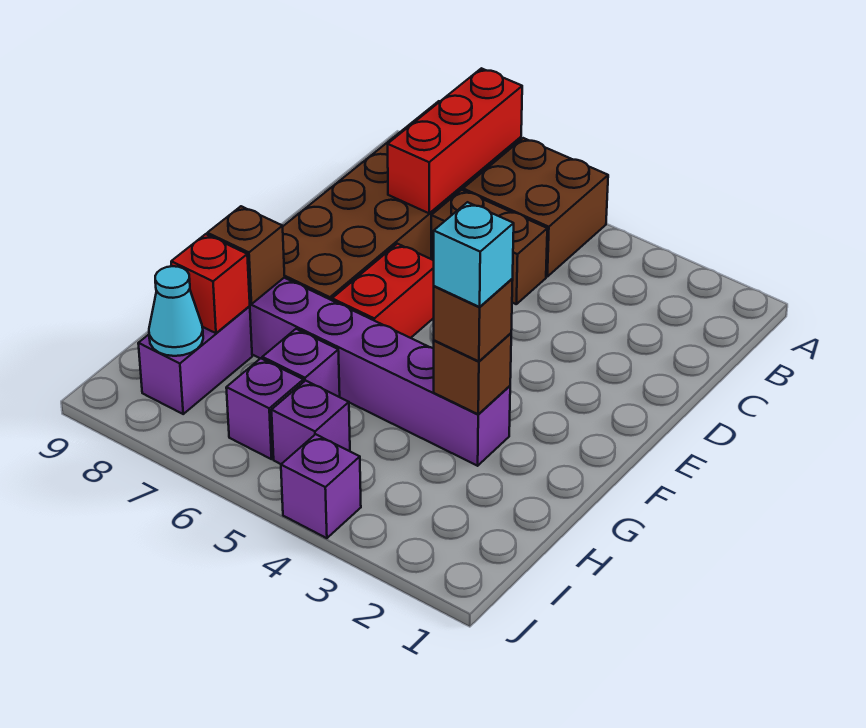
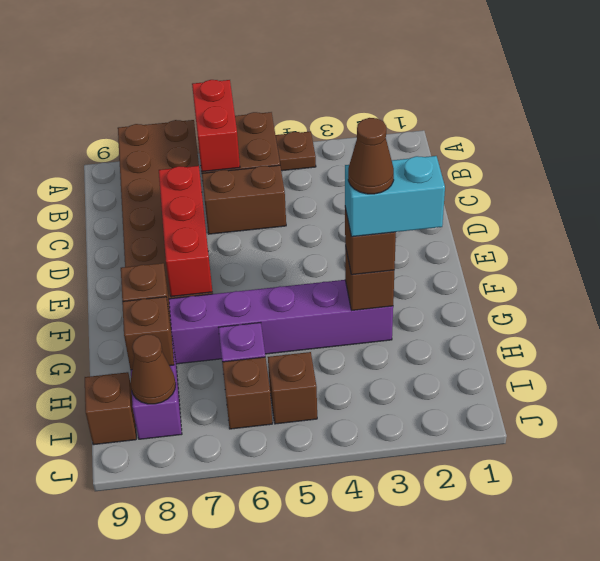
none -> brown 1x1 plate [276,131,316,171]
red 1x3 brick [388,68,522,213] -> red 1x3 brick moved to [159,166,212,297]
red 1x2 brick [332,244,434,338] -> red 1x2 brick moved to [192,80,240,172]
cyan 1x1 brick [434,202,514,307] -> cyan 1x2 brick [345,156,445,237]
none -> brown 1x1 cone [348,118,394,194]
red 1x1 brick [171,234,250,333] -> brown 1x1 brick [122,297,174,370]
purple 1x1 brick [272,380,350,464] -> brown 1x1 brick [268,352,317,424]
purple 1x1 brick [226,358,303,459] -> brown 1x1 brick [222,357,272,429]
cyan 1x1 cone [149,266,203,356] -> brown 1x1 cone [130,334,176,404]
none -> brown 1x1 brick [85,372,136,445]
purple 1x1 brick [281,434,361,538] -> none

